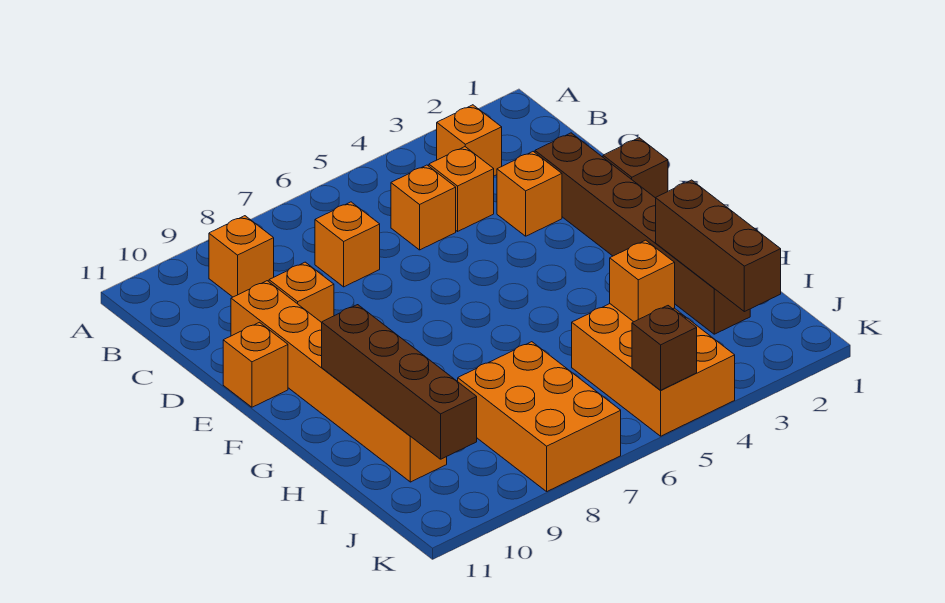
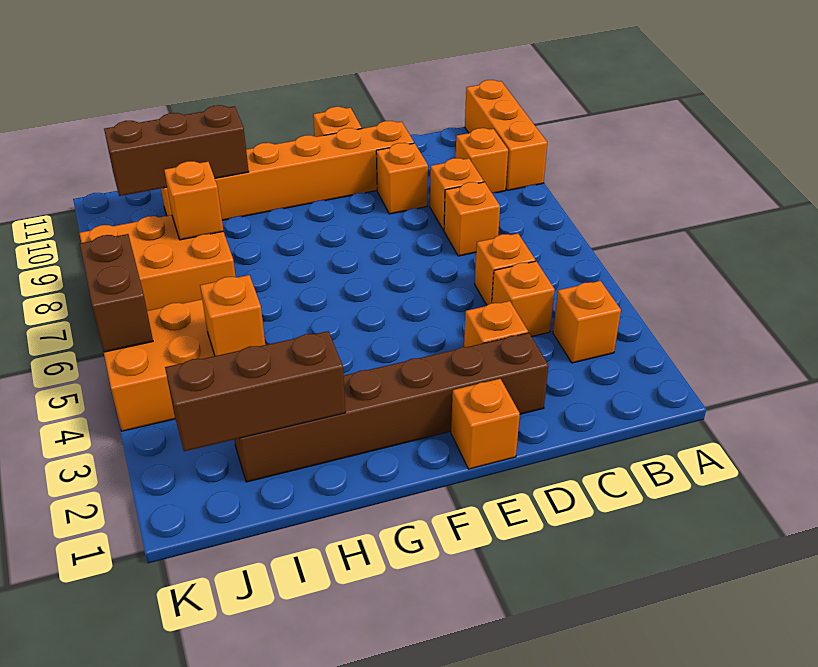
none -> orange 1x3 brick [465,80,547,190]
none -> orange 1x1 brick [430,158,484,230]
brown 1x1 brick [603,138,668,198] -> orange 1x1 brick [451,379,520,469]
brown 1x4 brick [322,305,477,459] -> brown 1x3 brick [104,105,249,196]
none -> orange 1x1 brick [164,161,223,240]
brown 1x1 brick [632,306,697,390] -> brown 1x2 brick [80,234,153,352]

